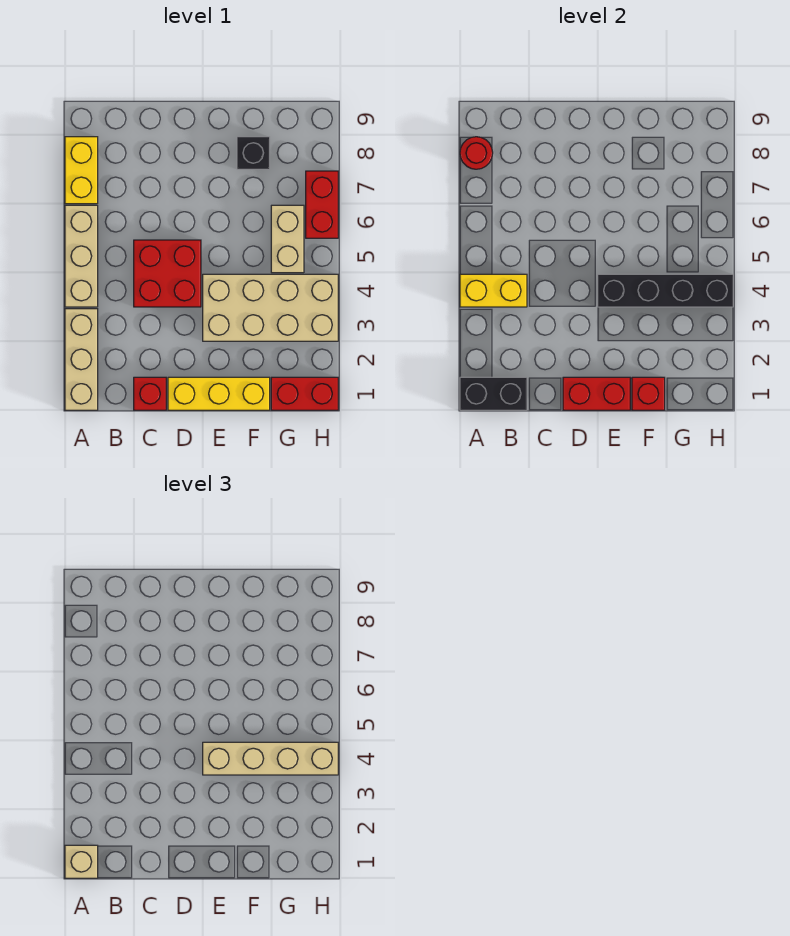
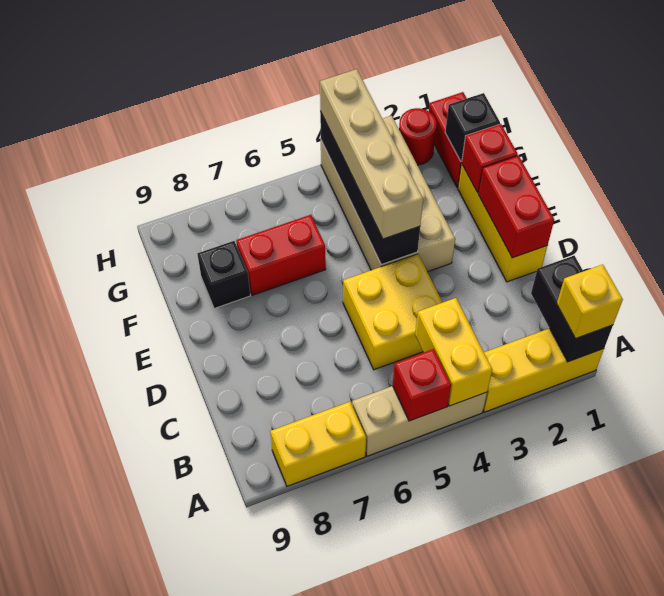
tan 1x3 brick [65,309,98,410] -> yellow 1x3 brick [483,328,604,412]
tan 1x1 brick [65,845,98,878] -> yellow 1x1 brick [557,265,623,338]
red 1x1 round brick [460,137,493,169] -> red 1x1 round brick moved to [399,108,437,165]
red 1x1 brick [134,377,166,410] -> red 1x1 brick moved to [393,349,451,421]
red 2x2 brick [134,240,201,307] -> yellow 2x2 brick [343,254,443,370]
none -> black 1x1 brick [445,93,500,161]
tan 1x2 brick [271,205,304,273] -> none
red 1x2 brick [306,171,338,238] -> red 1x2 brick moved to [236,215,326,295]

